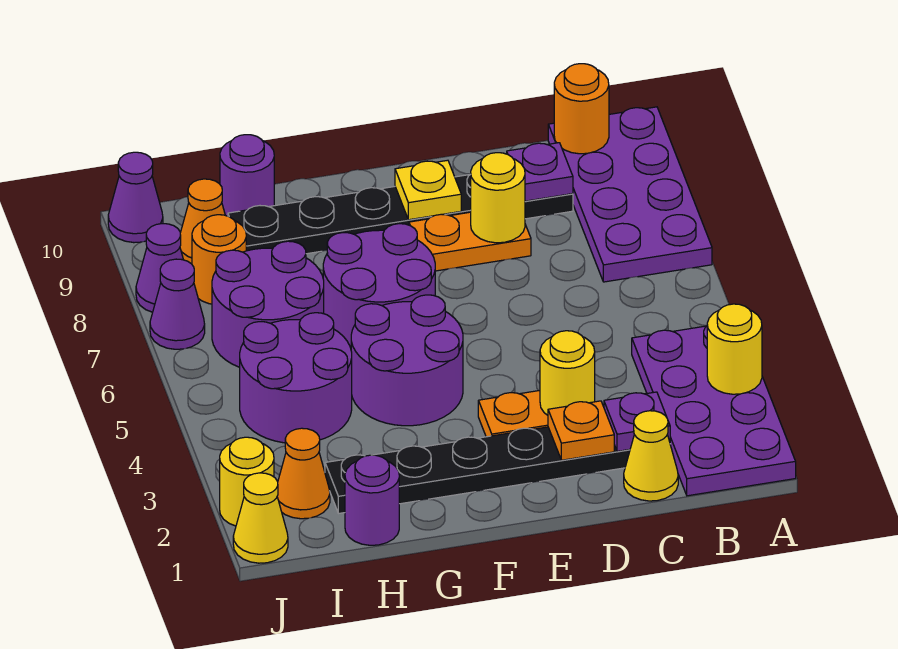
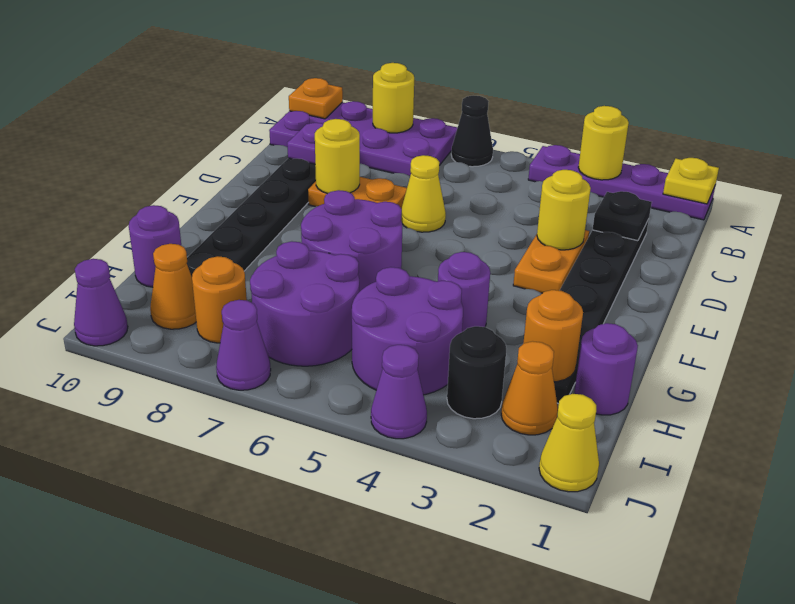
purple 2x4 plate [632,326,796,496] -> purple 1x4 plate [528,145,715,220]
none -> black 1x1 cone [451,96,493,167]
orange 1x1 round brick [554,64,609,154] -> orange 1x1 round brick moved to [523,290,583,382]
yellow 1x1 cone [624,411,678,501] -> yellow 1x1 cone moved to [401,155,446,232]
purple 1x1 plate [604,392,670,451] -> black 1x1 plate [593,191,652,241]
orange 1x1 plate [548,401,614,460] -> orange 1x1 plate moved to [289,78,343,119]
orange 1x2 plate [409,212,531,271] -> orange 1x2 plate turned to [308,177,407,208]
yellow 1x1 plate [395,160,461,220] -> yellow 1x1 plate moved to [663,158,719,204]
purple 2x2 round brick [351,295,463,426] -> purple 1x1 round brick [438,252,490,332]
none -> black 1x1 round brick [447,326,506,419]
yellow 1x1 round brick [220,437,274,526] -> yellow 1x1 round brick moved to [373,63,414,133]
purple 1x1 cone [136,224,183,312] -> purple 1x1 cone moved to [371,345,427,439]

